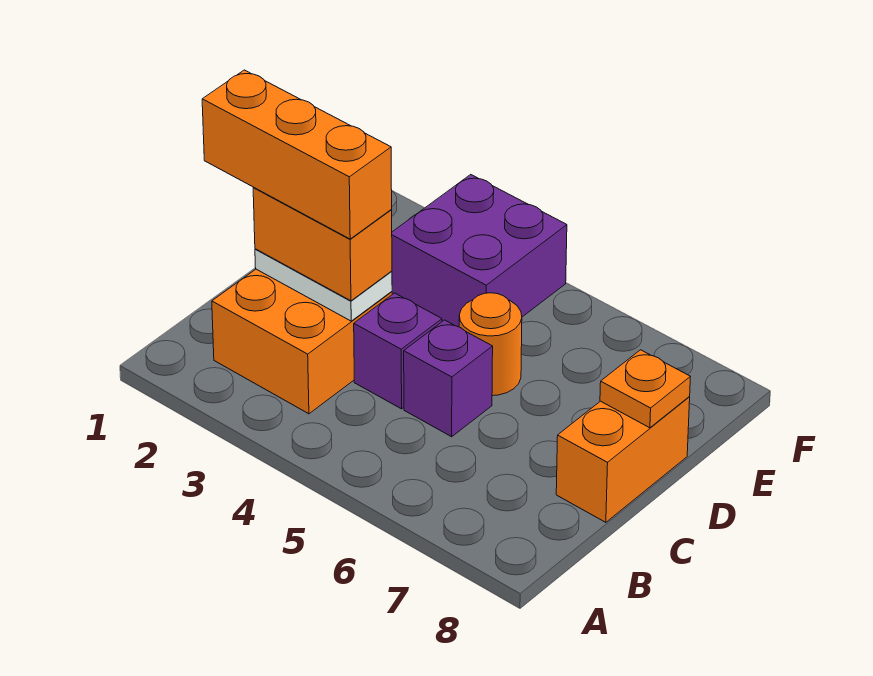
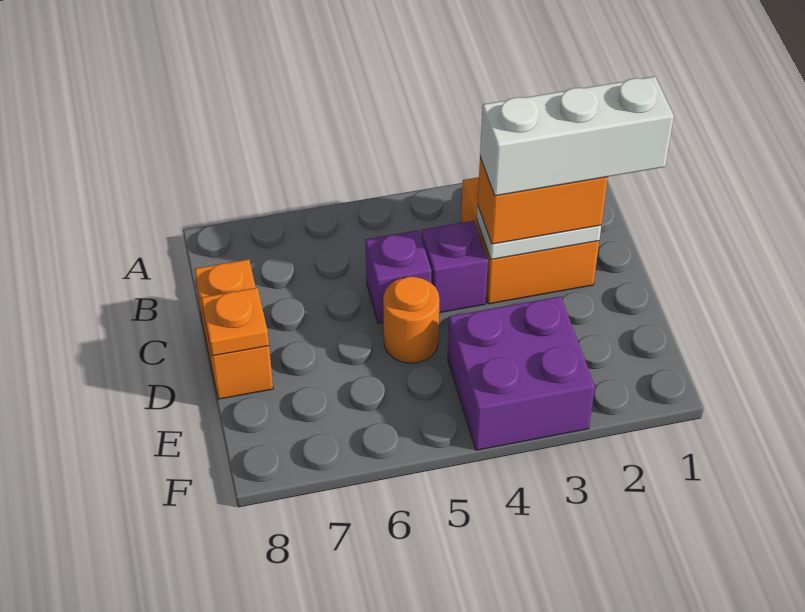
orange 1x3 brick [202,70,392,239] -> white 1x3 brick [480,77,674,196]

